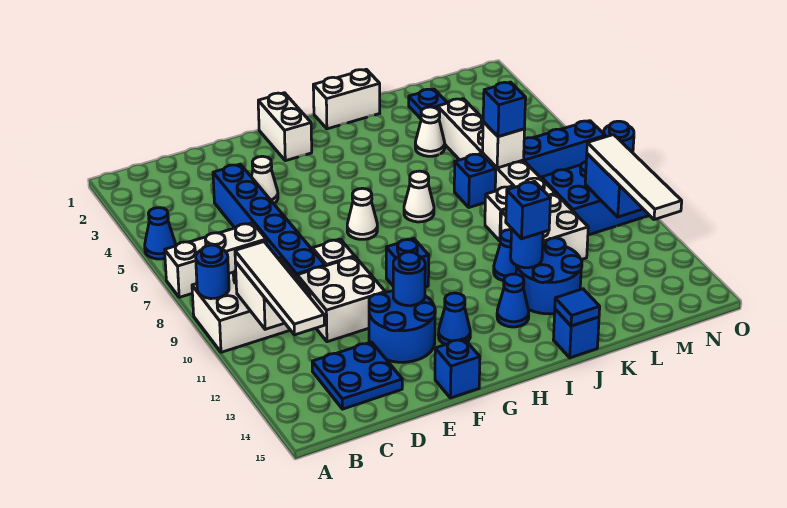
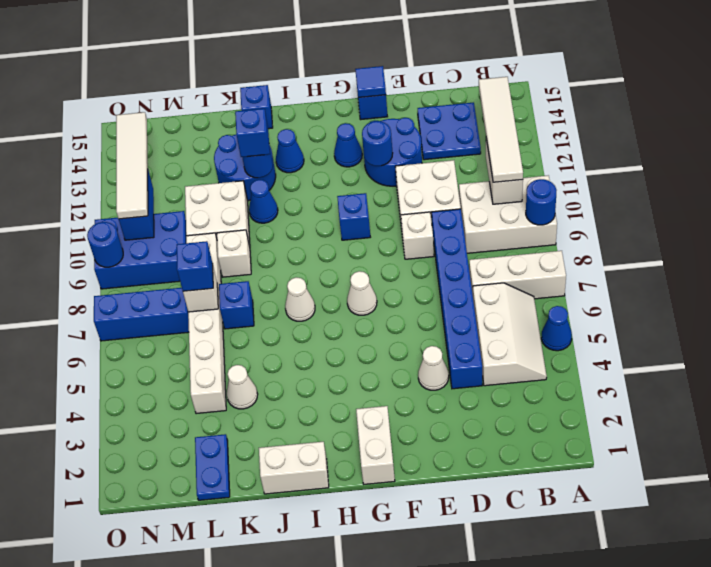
none -> white 2x3 slope [473,283,547,386]
blue 1x1 tile [555,289,600,326] -> blue 1x1 tile moved to [355,66,386,98]
blue 1x1 plate [409,89,447,119] -> blue 1x2 plate [195,434,230,500]

